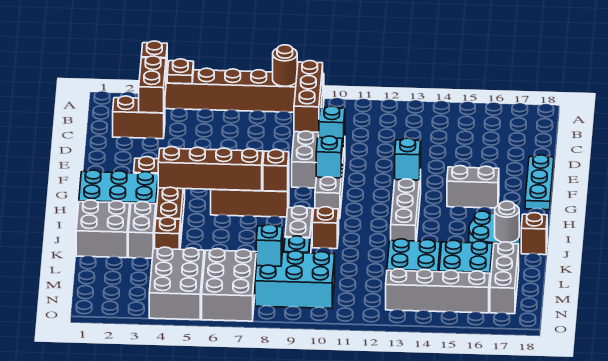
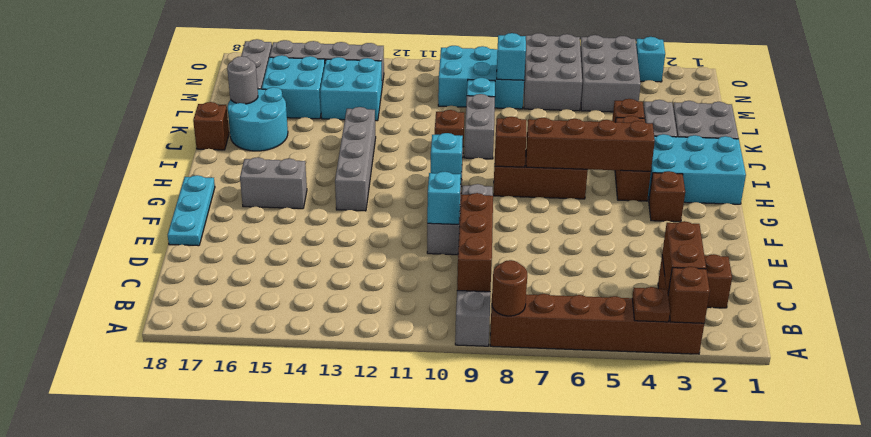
cyan 1x1 brick [395,138,421,180] -> cyan 1x1 brick moved to [636,37,665,82]

